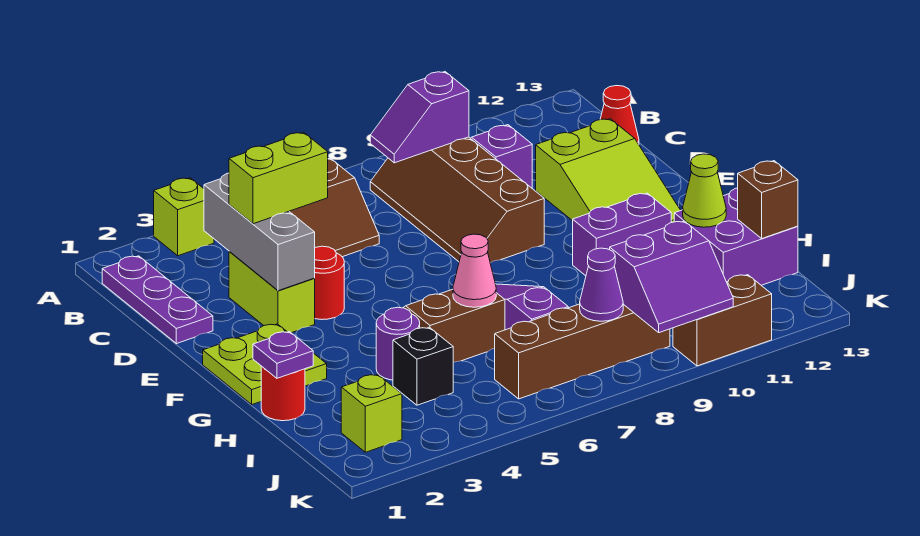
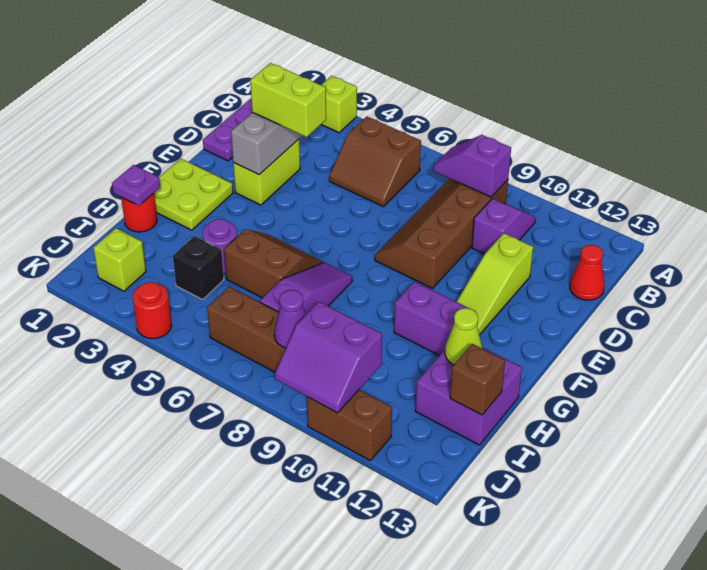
lime 2x3 slope [536,119,681,222] -> lime 1x3 slope [457,233,533,335]
red 1x1 round brick [314,246,344,320] -> red 1x1 round brick moved to [132,282,172,339]
pink 1x1 cone [453,234,496,307] -> none

